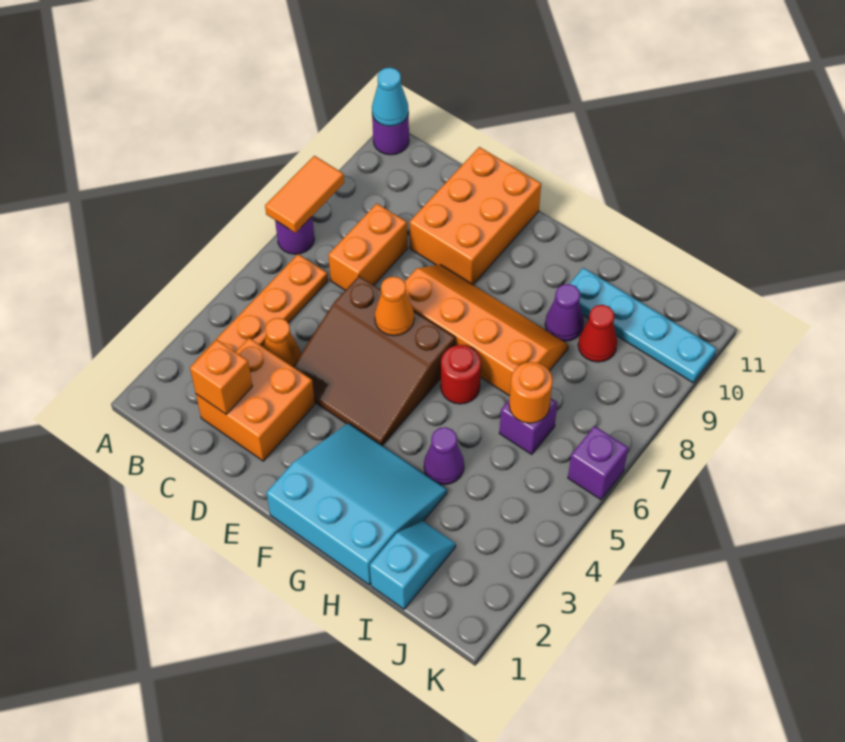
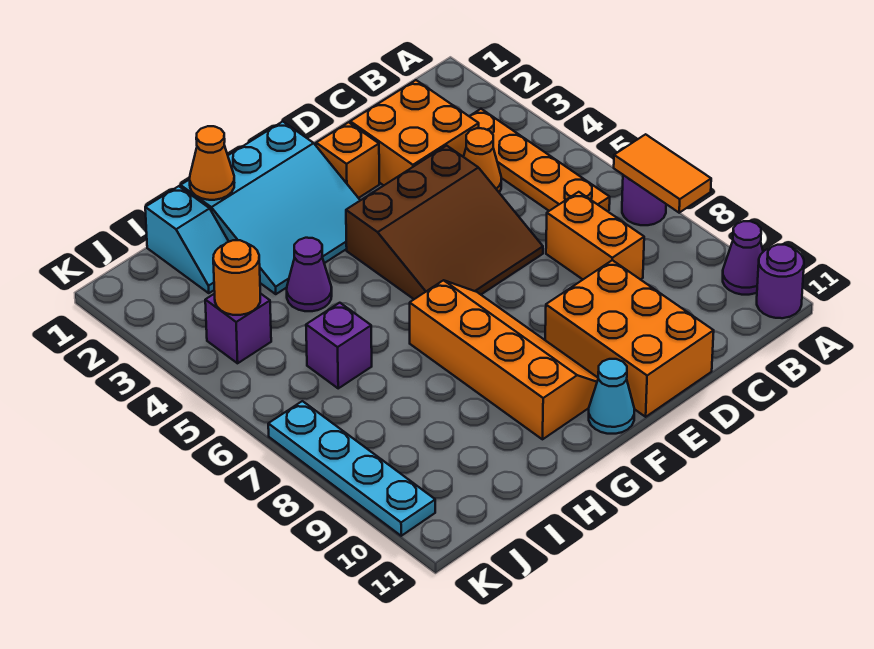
cyan 1x1 cone [372,68,409,126] -> cyan 1x1 cone moved to [589,359,634,434]
orange 1x1 brick [190,340,252,414] -> orange 1x1 brick moved to [316,122,379,198]
brown 3x3 slope [293,276,455,445] -> brown 3x3 slope turned to [346,146,543,299]
orange 1x1 cone [375,277,414,336] -> orange 1x1 cone moved to [190,126,234,200]
orange 2x4 slope [405,265,568,396] -> orange 2x4 slope turned to [410,280,598,439]
red 1x1 round brick [441,345,481,404] -> none
purple 1x1 cone [545,284,584,341] -> purple 1x1 cone moved to [723,221,763,295]
cyan 1x4 plate [570,268,716,383] -> cyan 1x4 plate turned to [268,401,435,536]
orange 1x1 round brick [509,362,553,423] -> orange 1x1 round brick moved to [213,240,260,315]
red 1x1 cone [578,305,617,362] -> none
purple 1x1 brick [568,426,628,500] -> purple 1x1 brick moved to [205,293,271,363]

